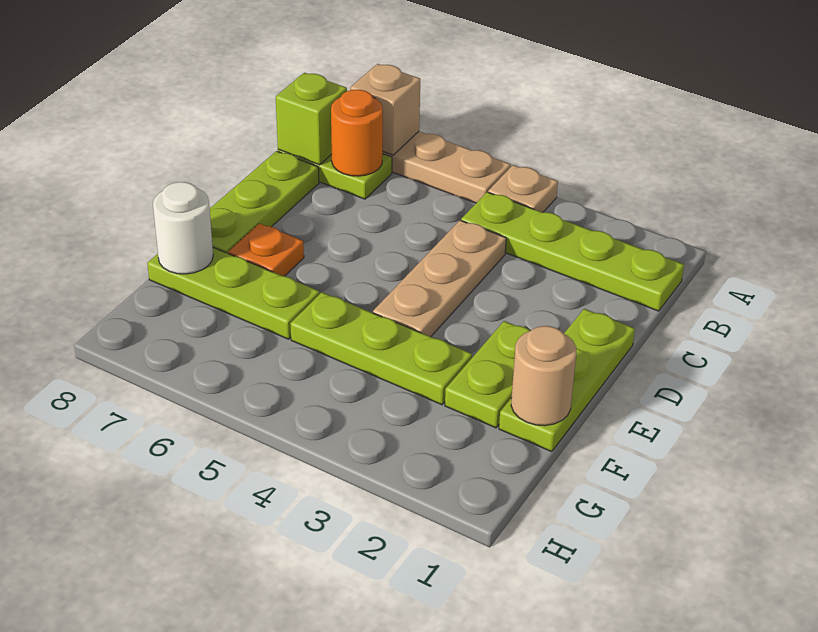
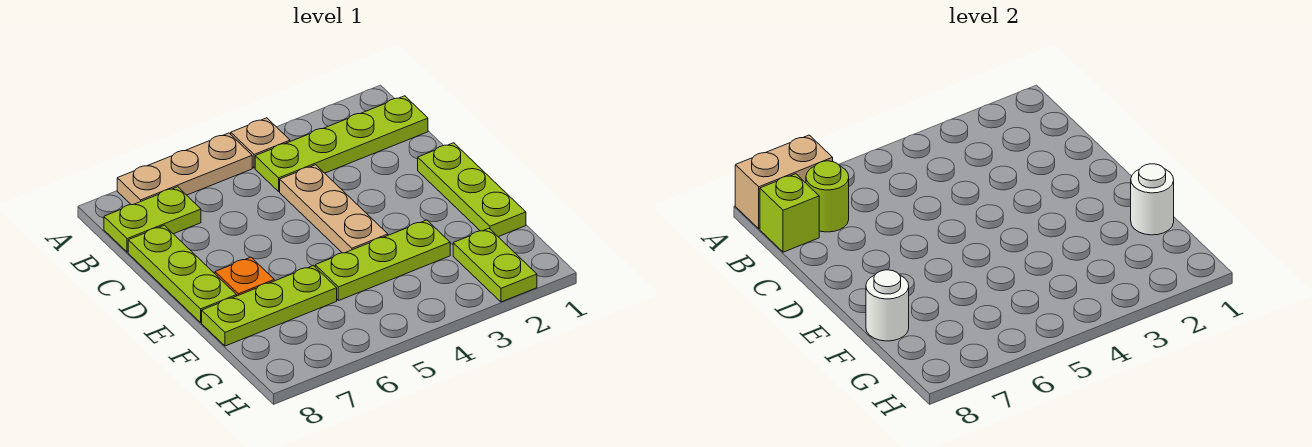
tan 1x1 brick [350,64,420,155] -> tan 1x2 brick [735,135,833,229]
orange 1x1 round brick [331,90,383,176] -> lime 1x1 round brick [806,161,849,232]
lime 1x2 plate [445,321,530,428] -> lime 1x2 plate moved to [453,229,537,302]
tan 1x1 round brick [511,326,576,426] -> white 1x1 round brick [1131,164,1174,235]

